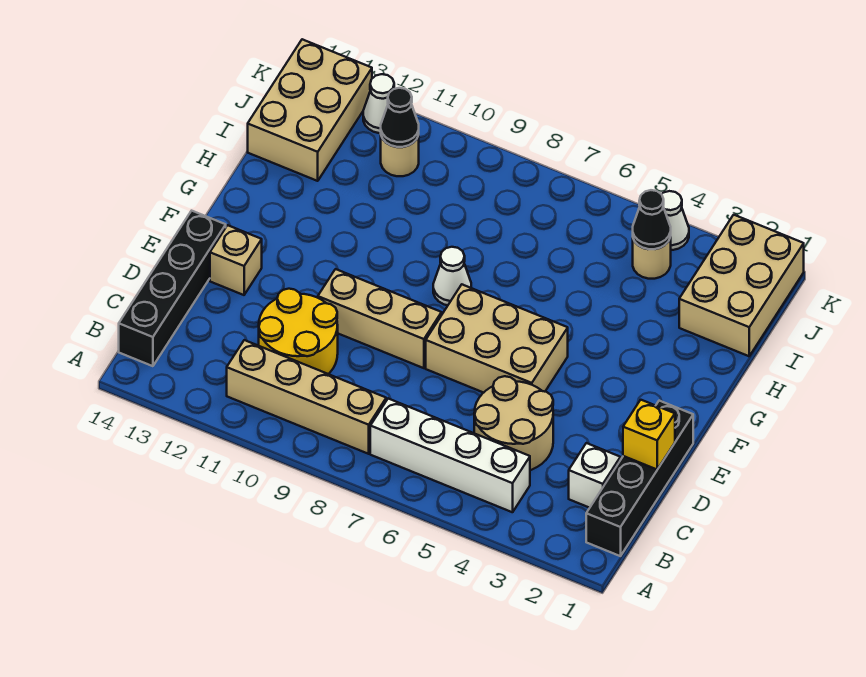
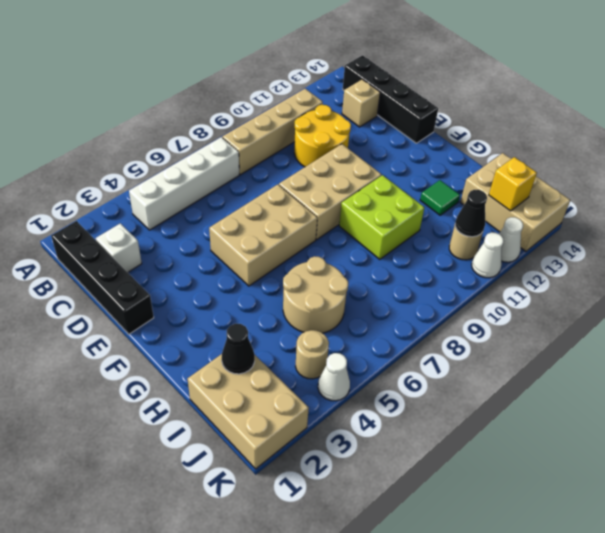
tan 2x2 round brick [474,376,553,470] -> tan 2x2 round brick moved to [283,256,348,333]
yellow 1x1 brick [623,400,675,469] -> yellow 1x1 brick moved to [489,157,537,211]
tan 1x3 brick [318,269,442,368] -> tan 2x3 brick [279,144,381,240]
tan 1x1 brick [210,225,262,295] -> tan 1x1 brick moved to [342,79,380,127]
white 1x1 cone [433,247,471,305] -> white 1x1 cone moved to [472,232,504,278]
none -> lime 2x2 brick [339,175,424,259]
none -> green 1x1 tile [420,180,460,215]
black 1x1 cone [633,190,671,249] -> black 1x1 cone moved to [222,324,255,374]

